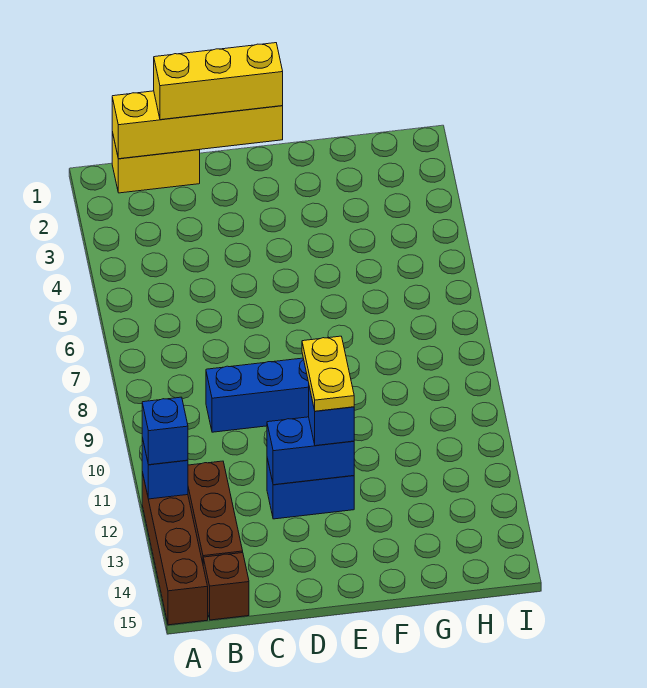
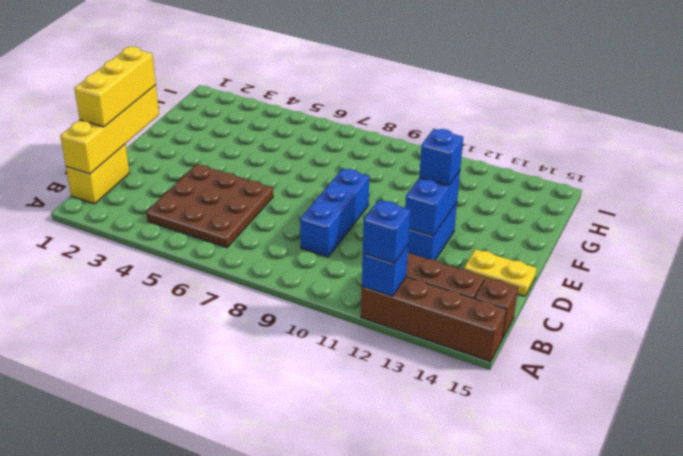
none -> brown 3x3 plate [146,164,273,248]
yellow 1x2 plate [302,336,354,411] -> yellow 1x2 plate moved to [464,249,537,296]

